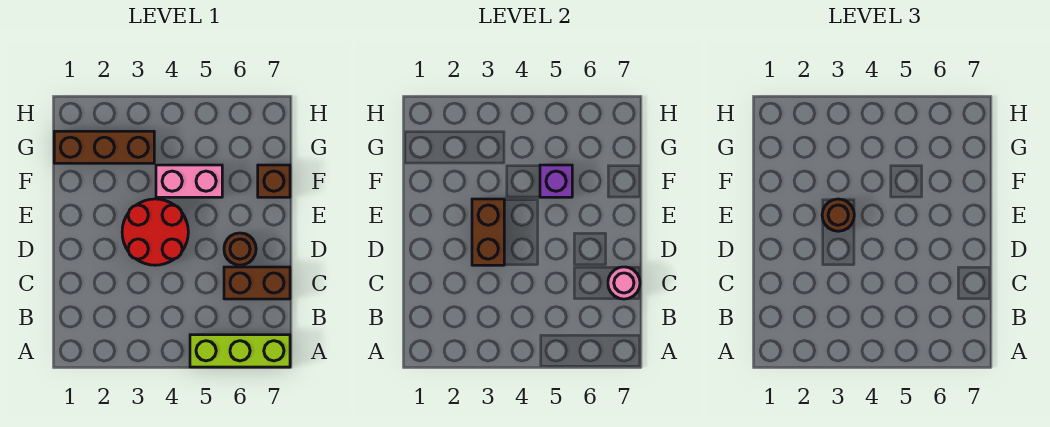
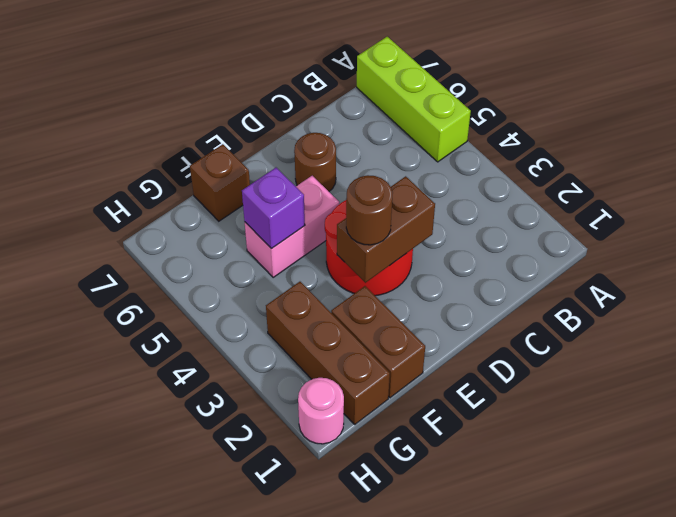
brown 1x2 brick [224,267,290,299] -> brown 1x2 brick moved to [331,286,425,398]
pink 1x1 round brick [608,267,640,299] -> pink 1x1 round brick moved to [298,378,344,444]
pink 1x2 brick [156,165,222,197] -> pink 1x2 brick turned to [245,176,339,277]

